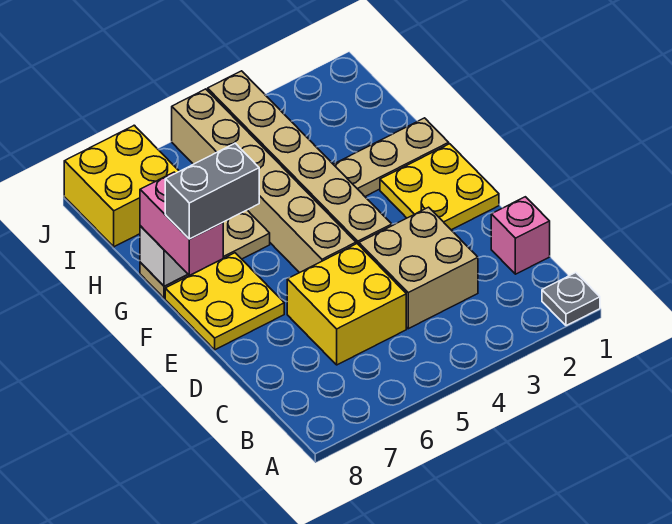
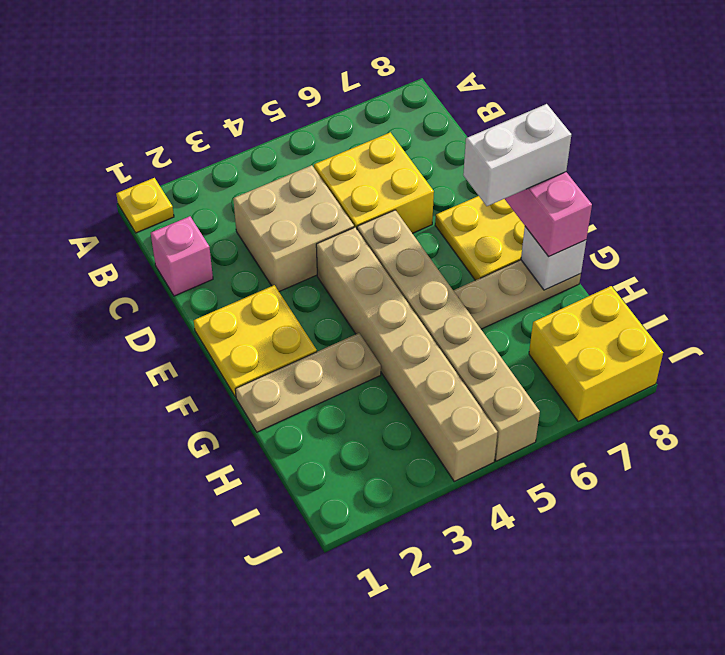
grey 1x1 plate [542,273,600,326] -> yellow 1x1 plate [116,178,174,233]
grey 1x2 brick [165,143,259,239] -> white 1x2 brick [463,104,571,206]

